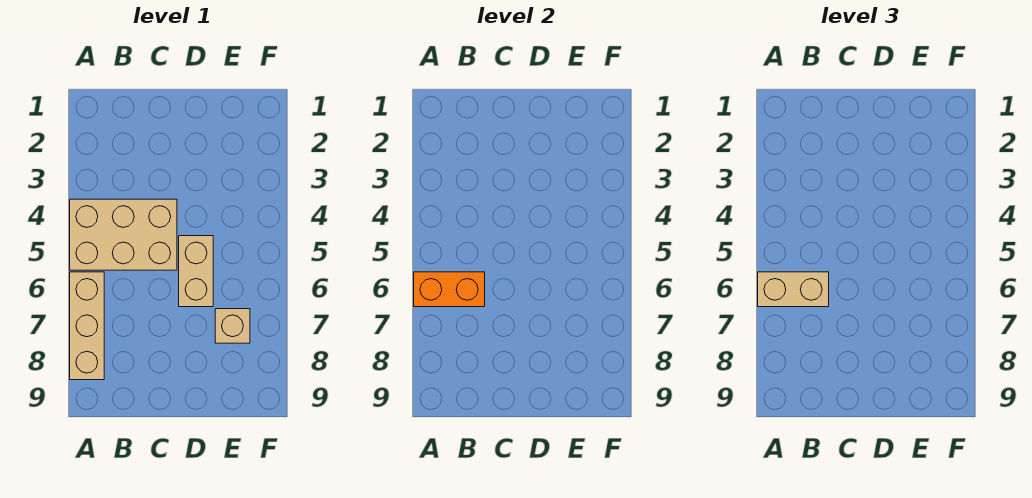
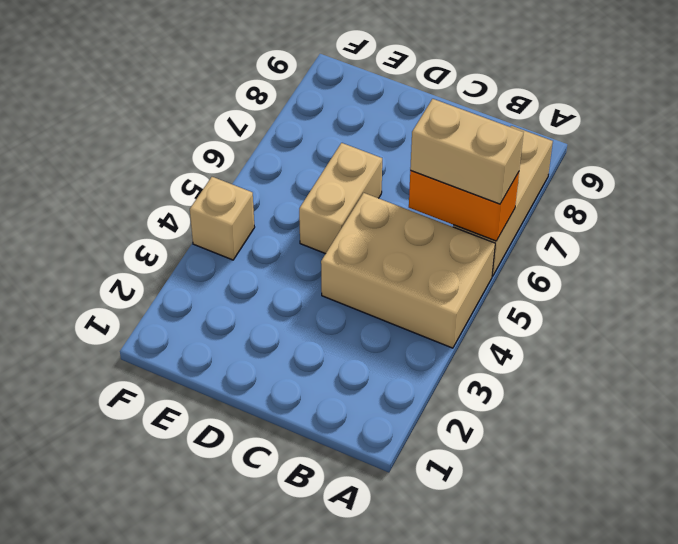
tan 1x1 brick [215,309,250,343] -> tan 1x1 brick moved to [190,177,255,260]

